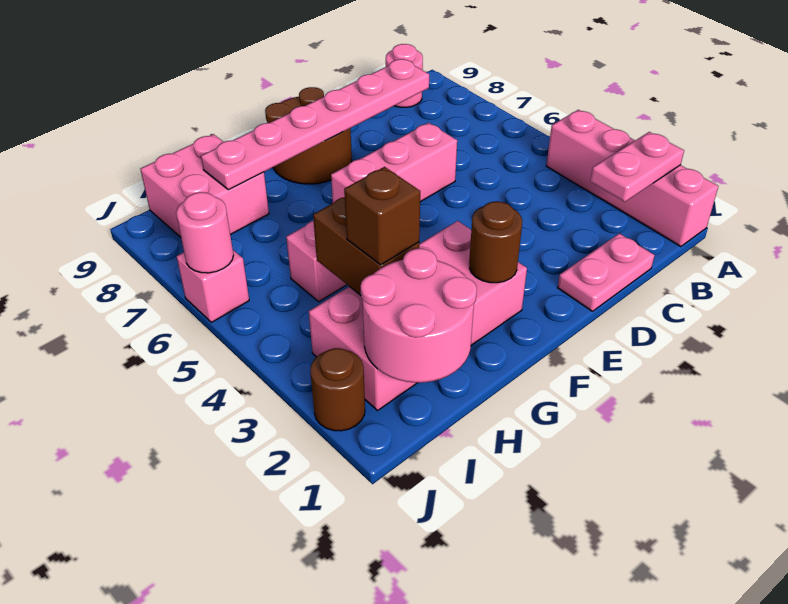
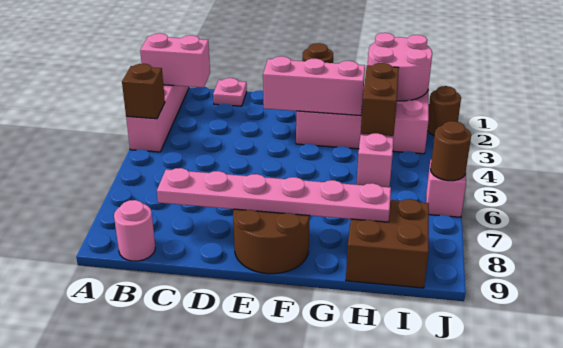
pink 1x2 plate [590,132,684,202] -> pink 1x2 brick [140,33,210,88]
pink 1x2 plate [558,233,655,311] -> pink 1x1 plate [213,78,247,106]
pink 1x3 brick [331,123,457,203] -> pink 1x3 brick moved to [263,56,365,116]
brown 1x1 brick [344,167,420,265] -> brown 1x1 brick moved to [122,64,165,119]
pink 2x2 brick [140,134,269,237] -> brown 2x2 brick [346,199,429,288]
pink 1x1 round brick [176,192,233,273] -> brown 1x1 round brick [430,121,471,181]

